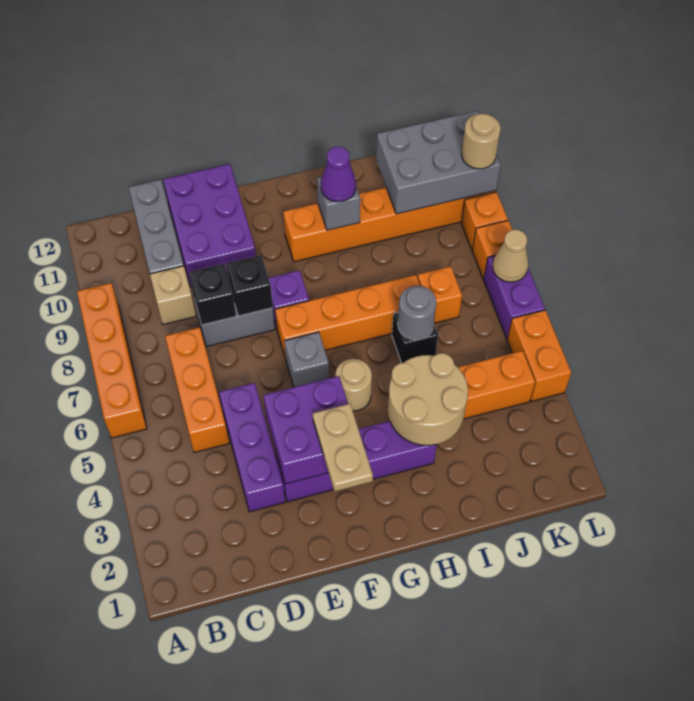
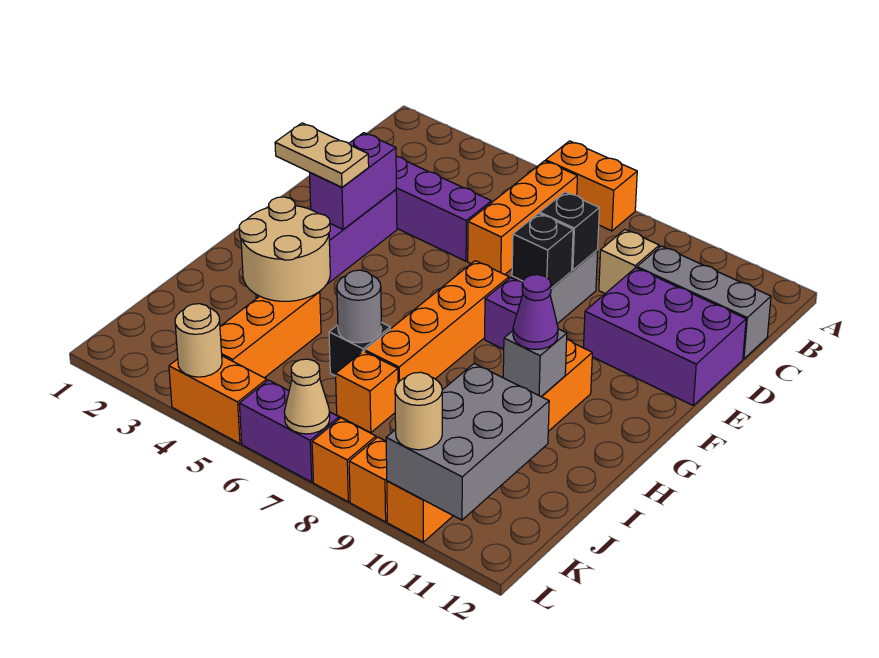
orange 1x4 brick [77,283,147,438] -> orange 1x2 brick [546,141,637,231]
orange 1x3 brick [165,327,229,453] -> orange 1x3 brick turned to [468,161,577,275]
purple 2x2 brick [263,376,348,484] -> purple 1x2 brick [310,133,396,229]
grey 1x1 brick [284,332,329,387] -> none
tan 1x1 round brick [335,359,372,411] -> tan 1x1 round brick moved to [175,304,222,377]

